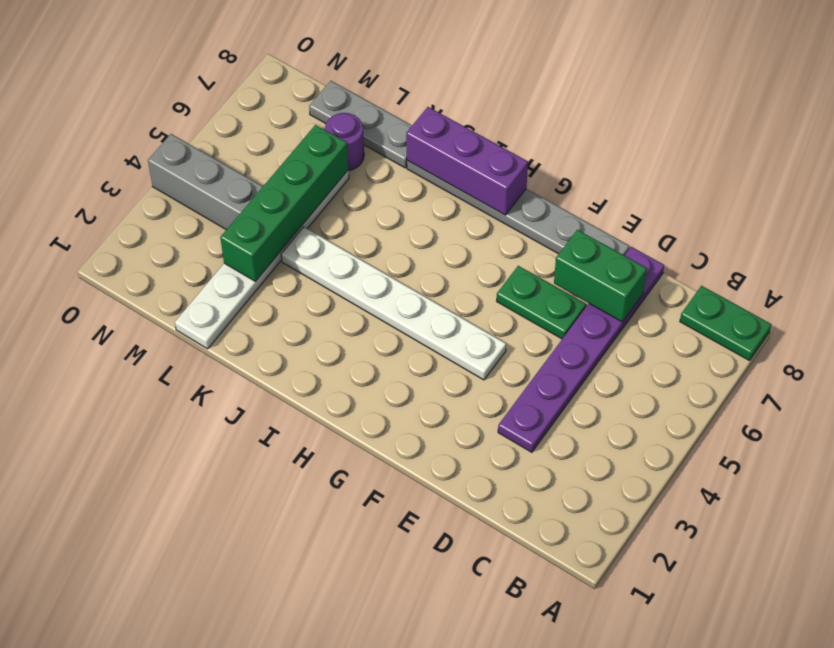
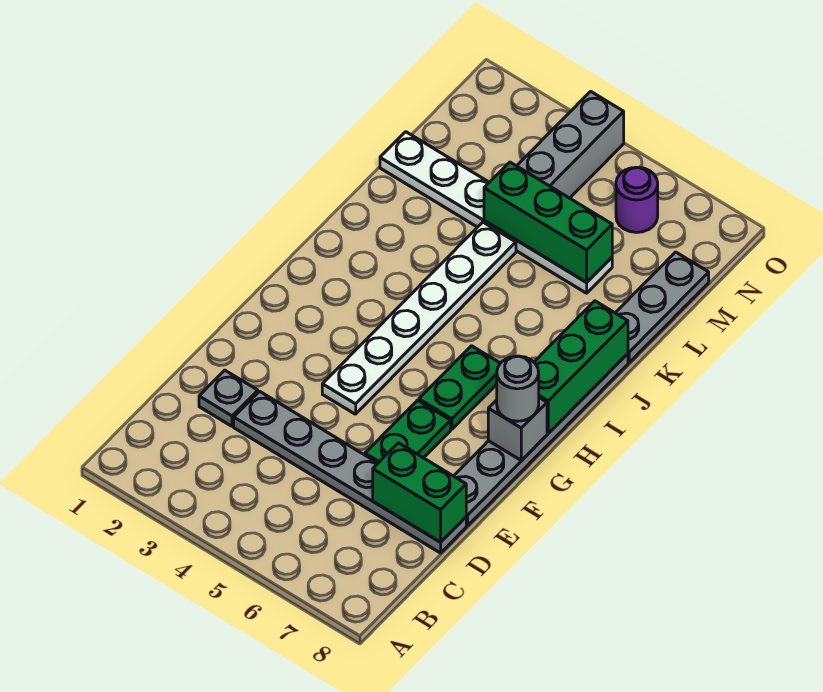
green 1x2 plate [680,286,771,361] -> green 1x2 plate moved to [419,346,500,429]
none -> grey 1x1 plate [199,370,258,426]
purple 1x6 plate [498,247,664,452] -> grey 1x6 plate [234,391,466,553]
green 1x2 brick [554,230,647,322] -> green 1x2 brick turned to [373,443,466,542]
none -> grey 1x1 brick [488,398,547,461]
none -> grey 1x1 round brick [497,356,539,421]
purple 1x3 brick [406,107,528,215] -> green 1x3 brick [534,301,628,433]
green 1x4 brick [220,125,349,281] -> green 1x3 brick [484,162,612,282]
purple 1x1 round brick [325,113,364,170] -> purple 1x1 round brick moved to [616,167,658,232]

